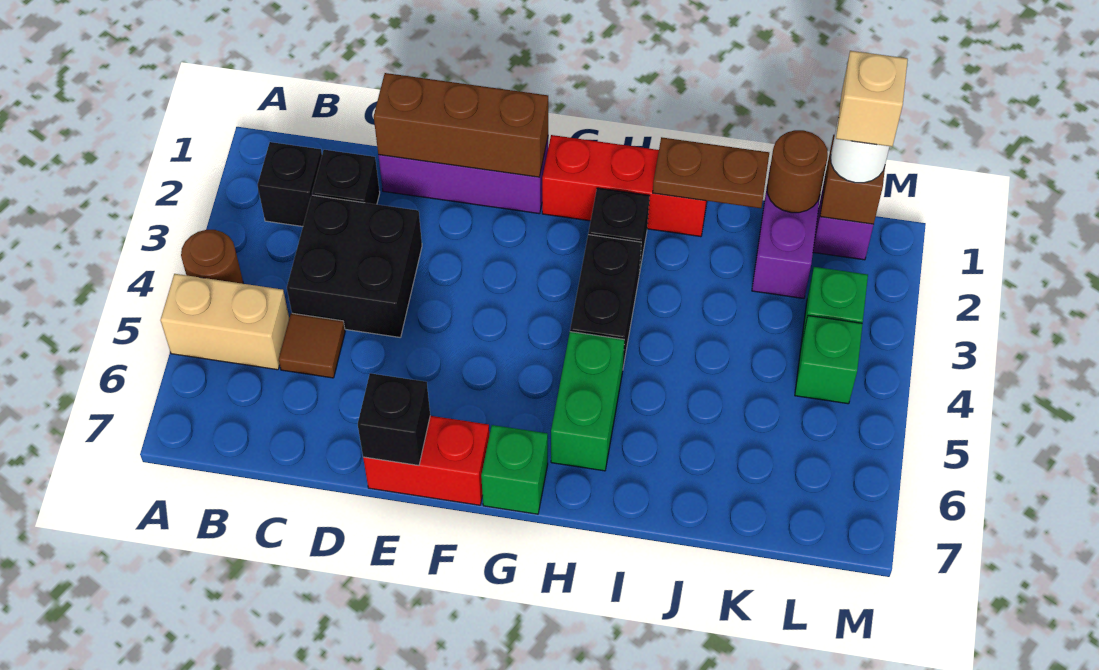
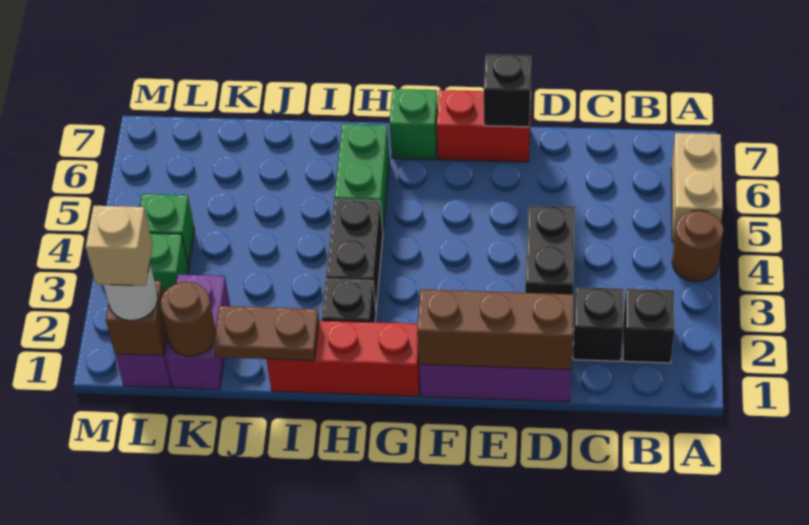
tan 1x2 brick [160,274,289,370] -> tan 1x2 brick turned to [671,133,723,242]
black 2x2 brick [287,195,422,337] -> black 1x2 brick [525,205,575,294]
brown 1x1 tile [279,313,345,378] -> none

